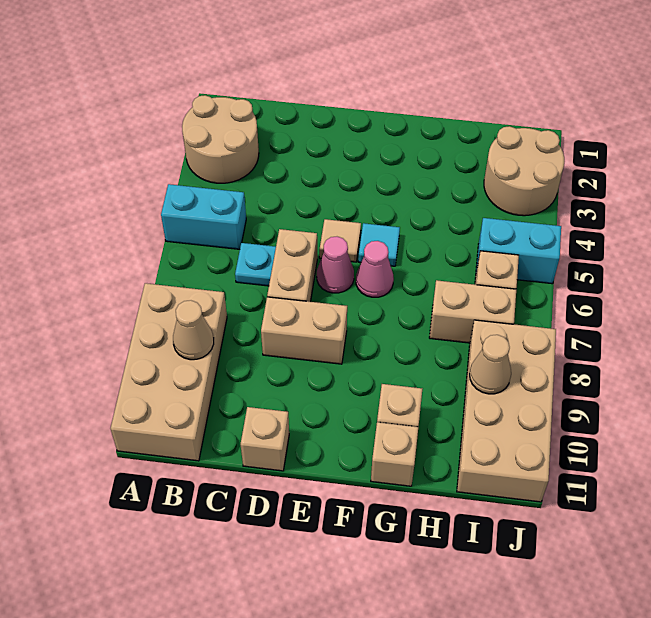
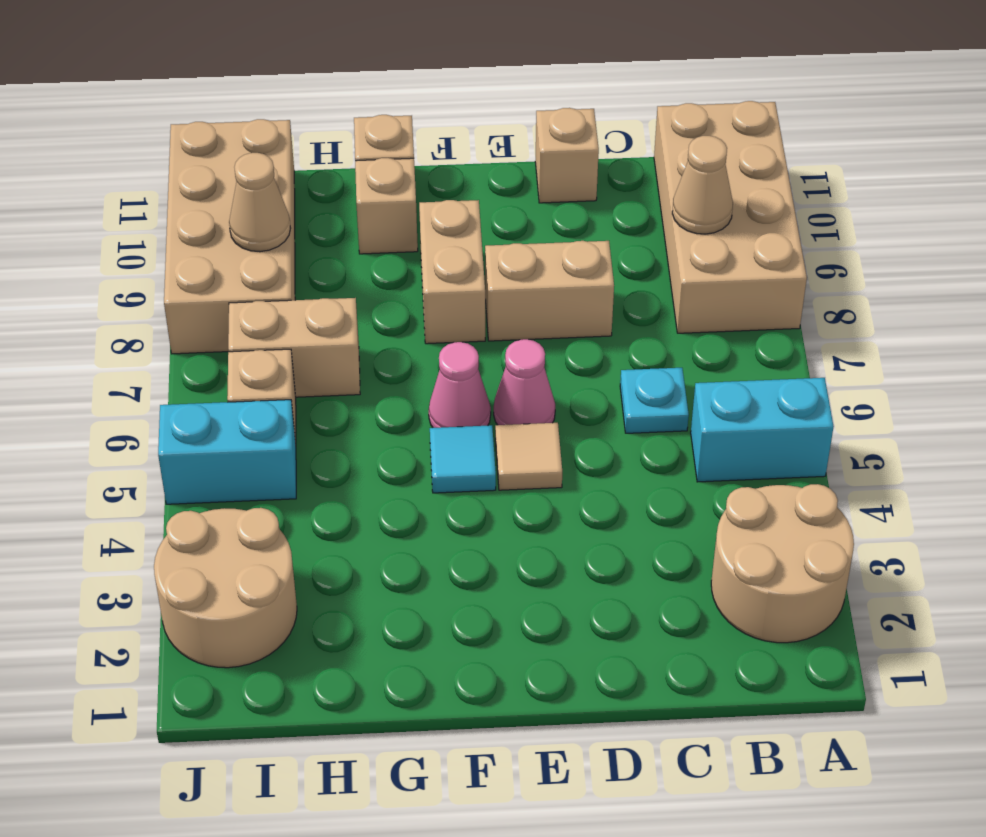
tan 1x2 brick [267,229,317,302] -> tan 1x2 brick moved to [419,200,485,344]

